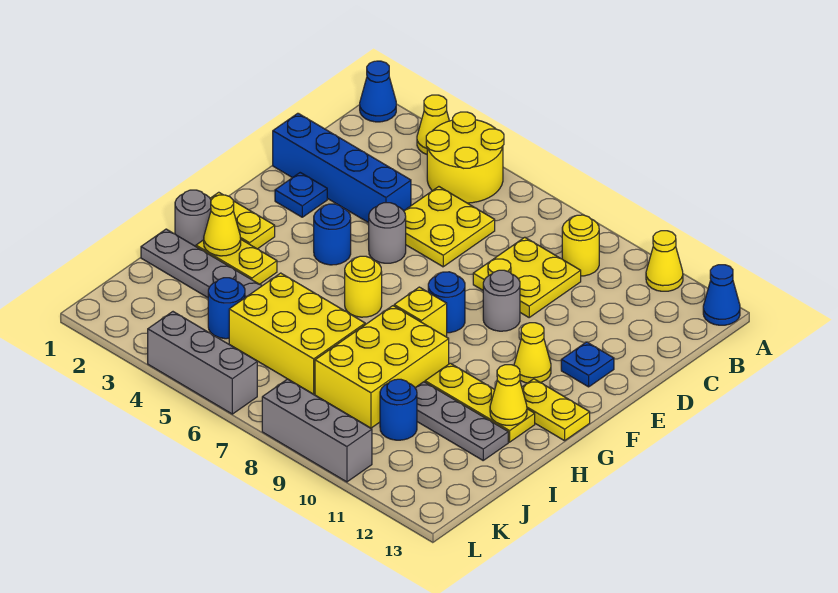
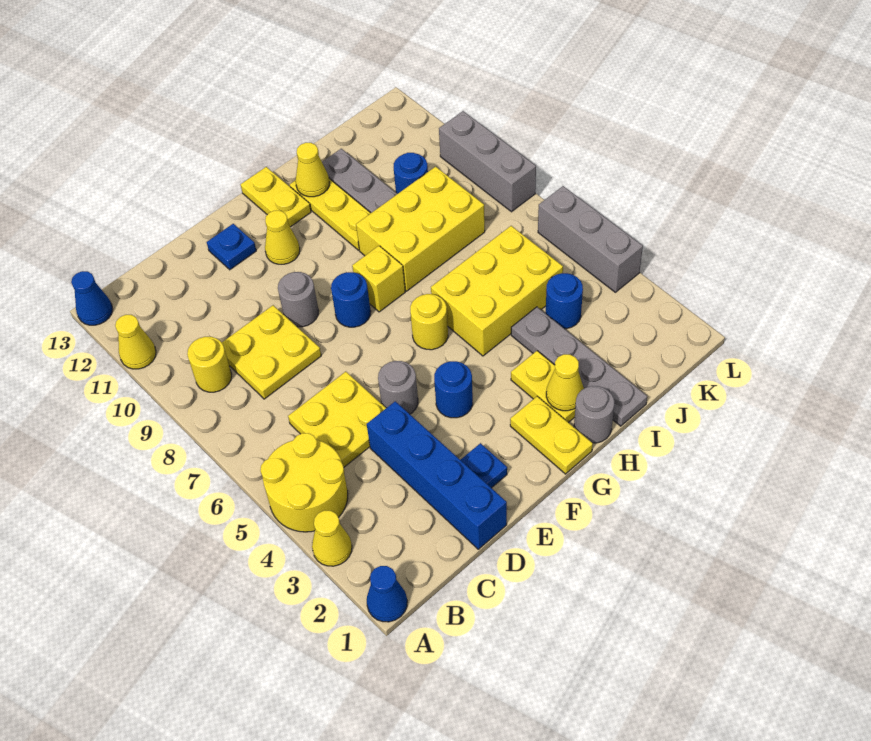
yellow 2x3 brick [229,273,365,394] -> yellow 2x3 brick turned to [431,226,563,356]

